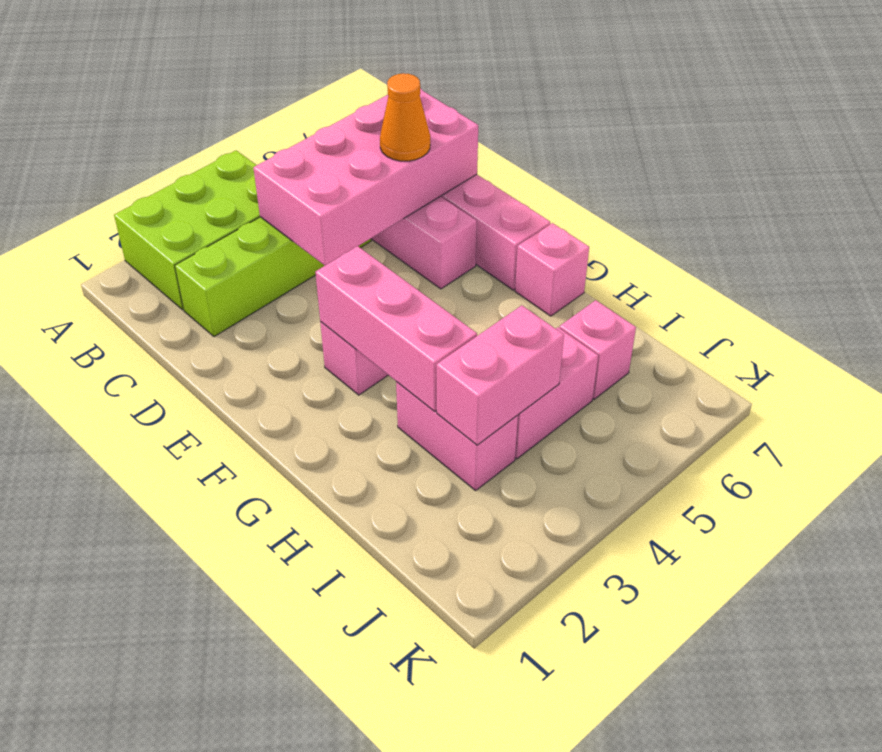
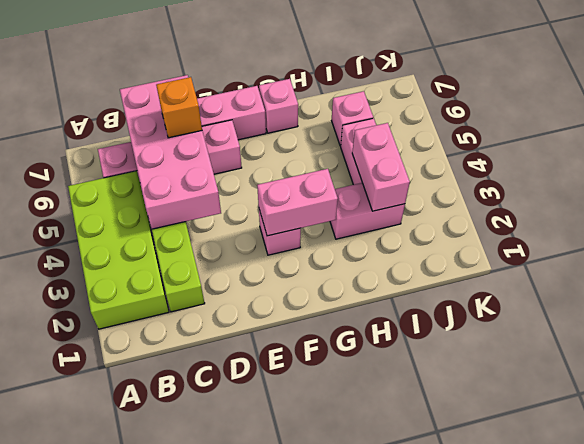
lime 2x3 brick [114,150,260,310] -> lime 2x4 brick [68,171,169,329]
orange 1x1 cone [380,73,430,161] -> orange 1x1 brick [156,77,202,138]
pink 1x3 brick [316,246,477,412] -> pink 1x2 brick [257,169,338,236]

